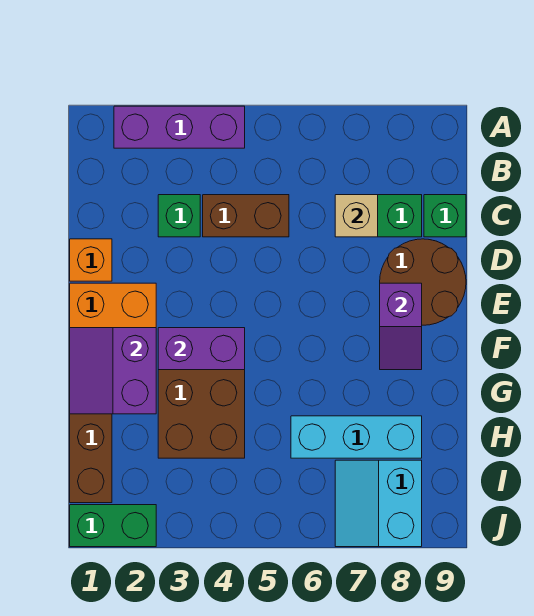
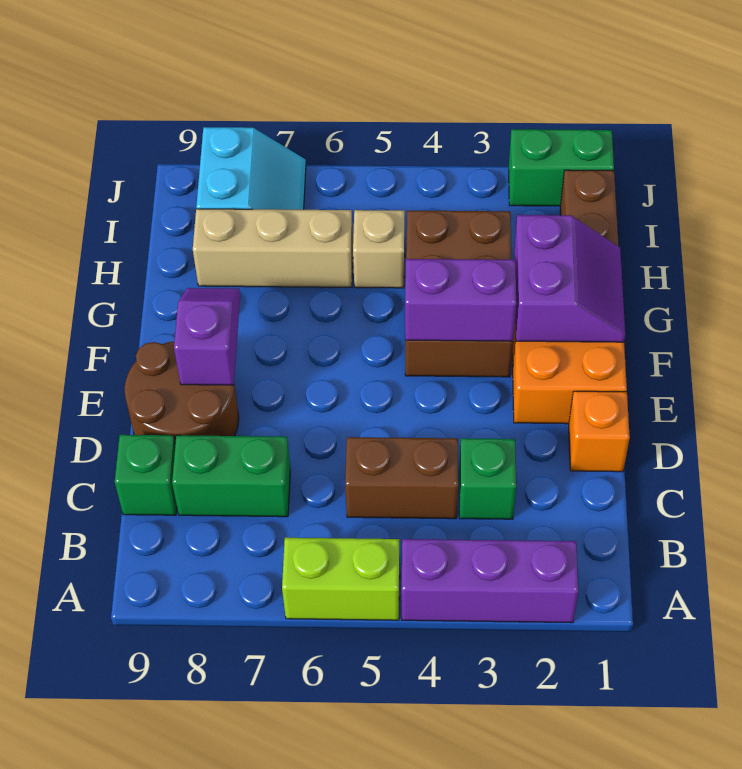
none -> lime 1x2 brick [282,538,400,620]
tan 1x1 brick [335,195,378,237] -> tan 1x1 brick moved to [353,210,405,288]
cyan 1x3 brick [291,416,422,458] -> tan 1x3 brick [193,209,353,287]

